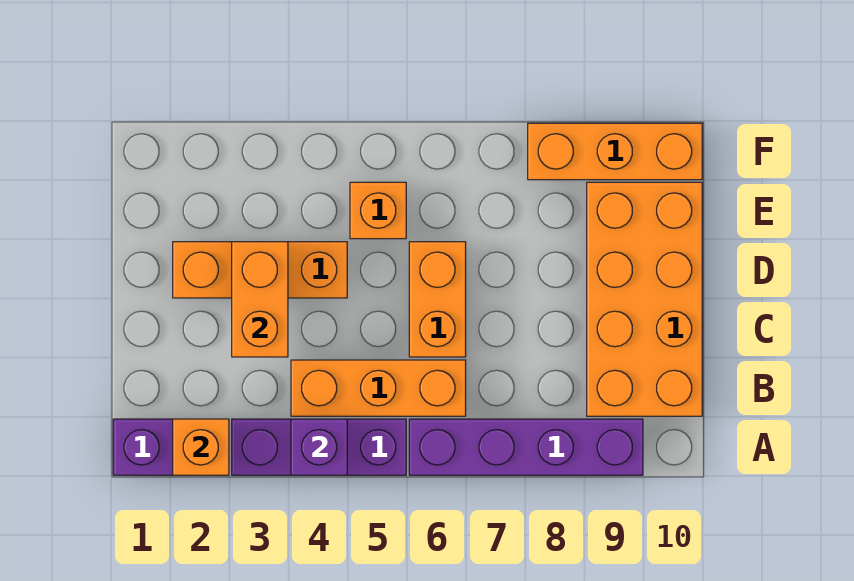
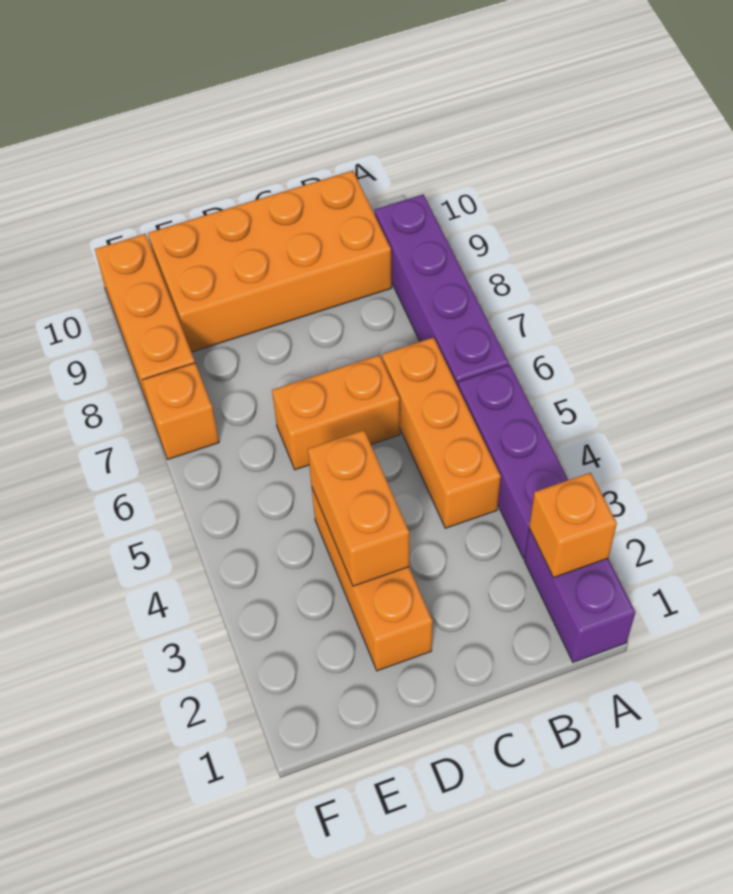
purple 1x1 brick [291,419,347,475] -> none
orange 1x2 brick [232,242,288,357] -> orange 1x2 brick turned to [308,430,409,586]
orange 1x1 brick [350,182,406,239] -> orange 1x1 brick moved to [142,363,219,460]

